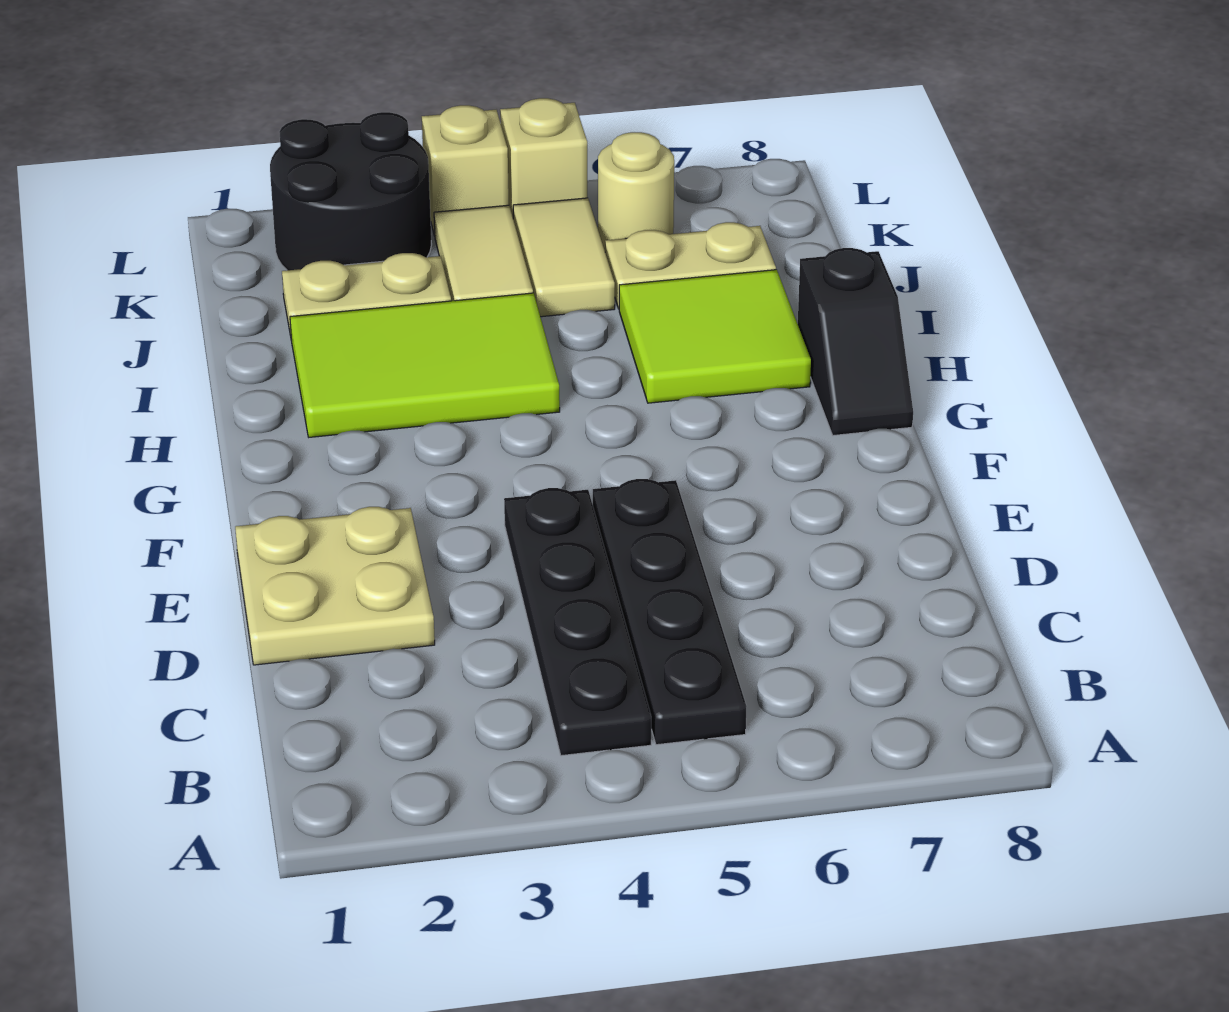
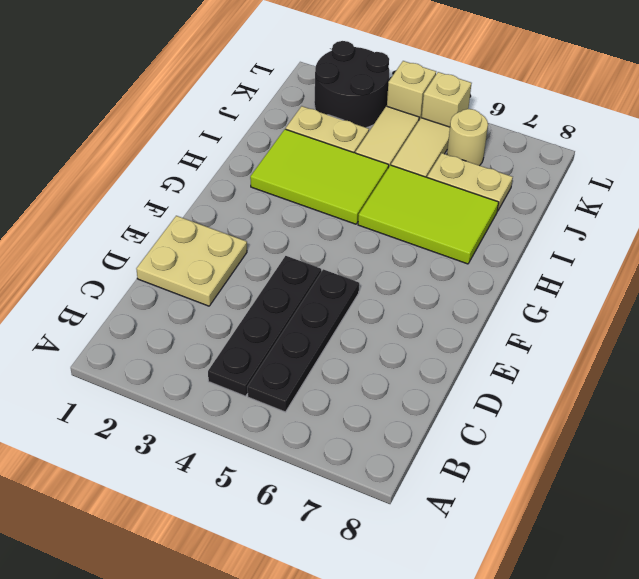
black 1x2 slope [798,248,913,436] -> none
lime 2x2 tile [619,270,811,403] -> lime 2x3 tile [358,165,499,264]

